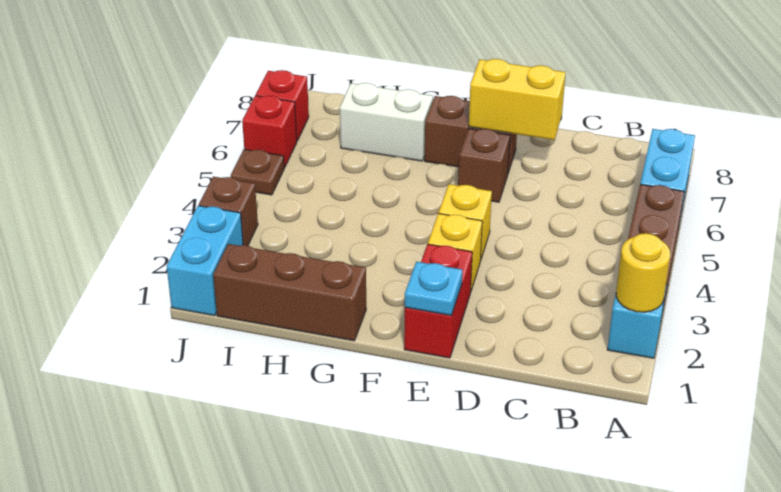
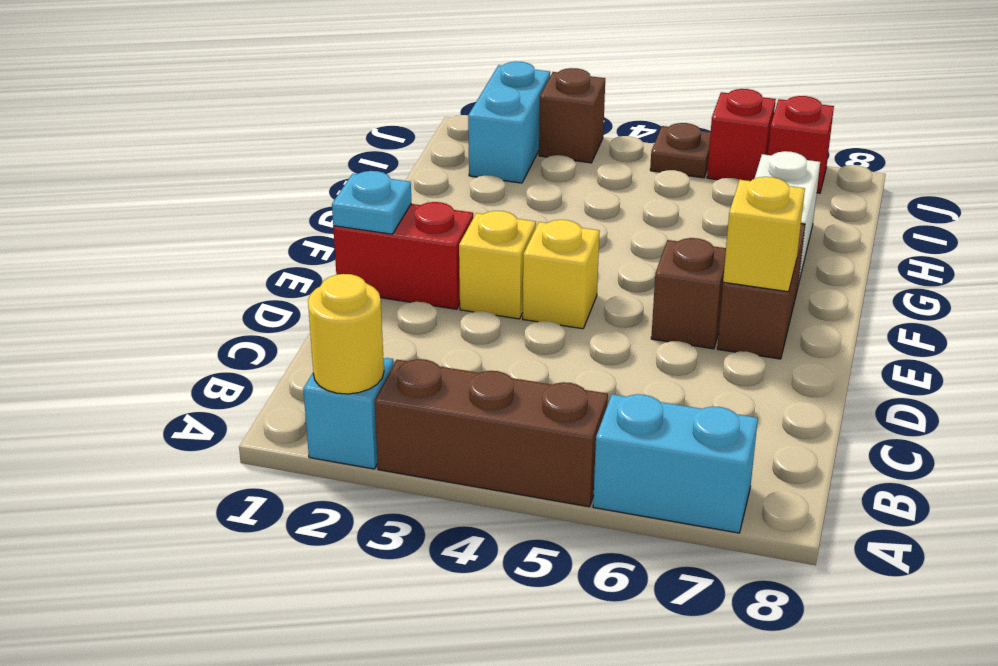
yellow 1x2 brick [469,59,566,140] -> yellow 1x1 brick [723,177,805,292]
brown 1x3 brick [213,244,366,341] -> none
cyan 1x2 brick [167,206,243,316] -> cyan 1x2 brick turned to [468,61,550,183]

